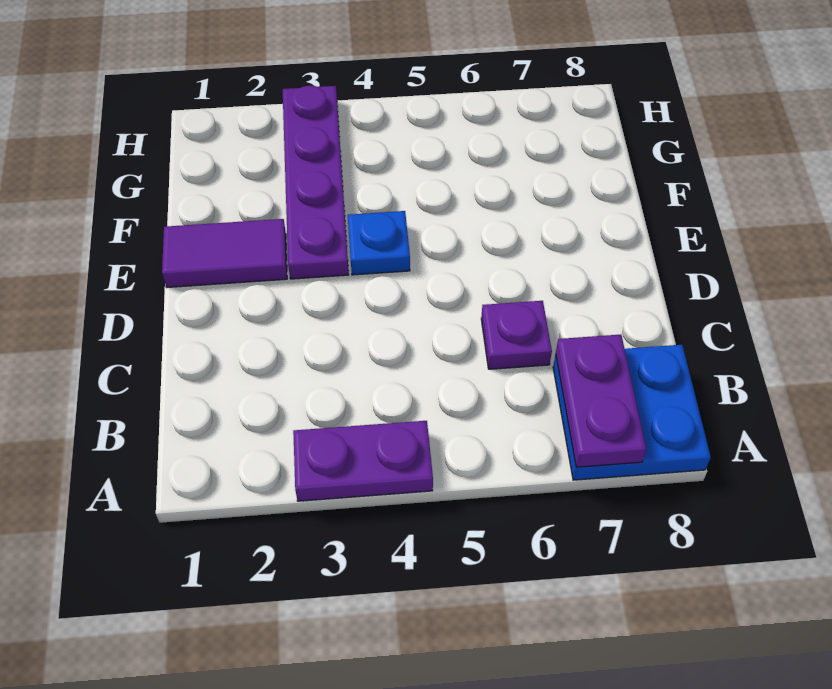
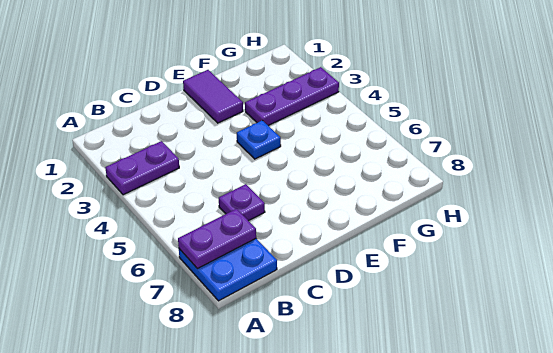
purple 1x2 plate [293,421,433,501] -> purple 1x2 plate turned to [105,141,179,195]
purple 1x4 plate [283,86,349,279] -> purple 1x3 plate [245,67,339,126]

